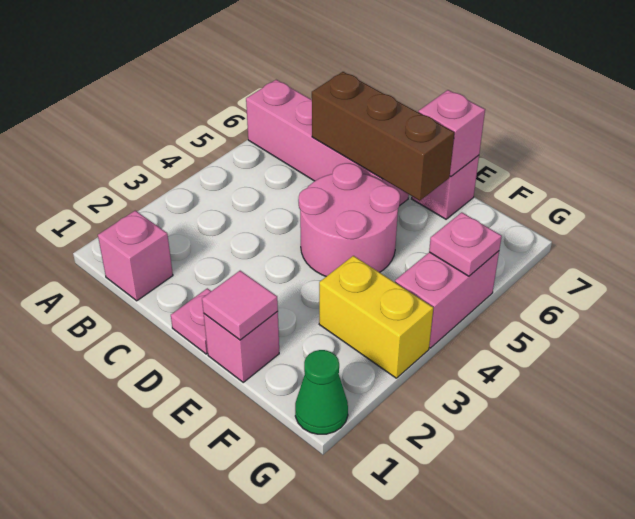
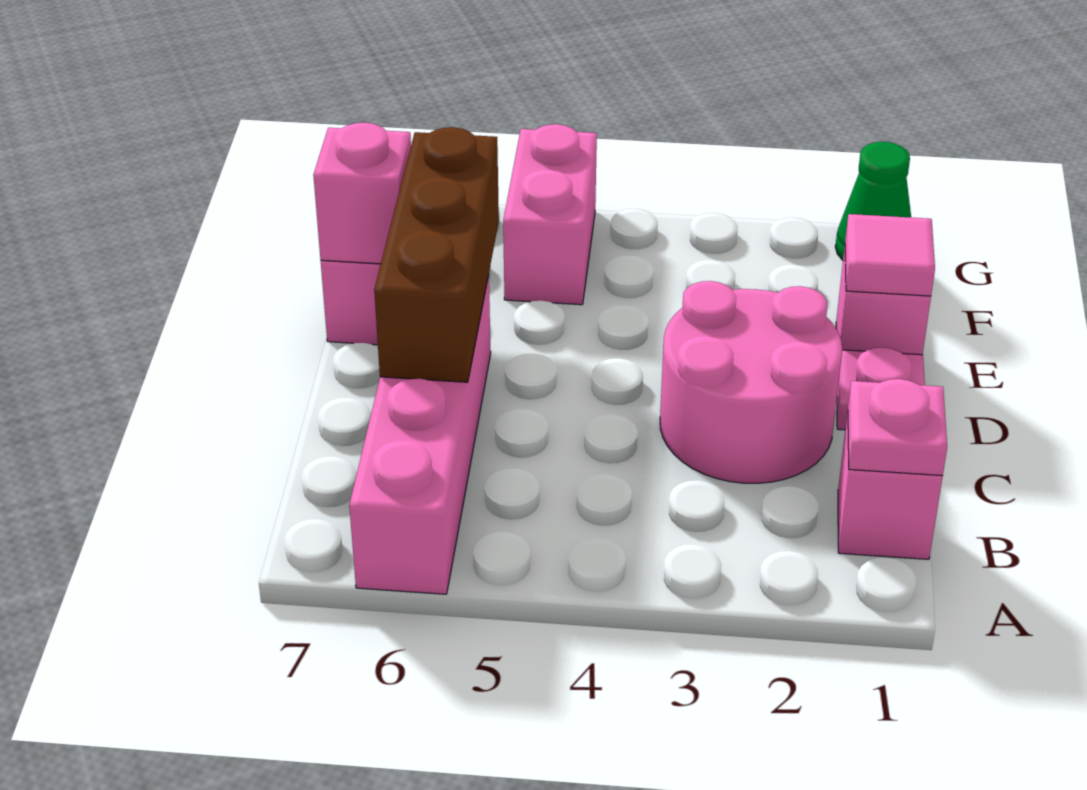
pink 2x2 round brick [299,163,400,276] -> pink 2x2 round brick moved to [660,281,842,483]
yellow 1x2 brick [319,256,433,378] -> none
pink 1x2 brick [395,251,499,348] -> pink 1x2 brick turned to [503,124,597,305]
pink 1x1 plate [429,212,502,276] -> pink 1x1 plate moved to [848,379,947,476]

